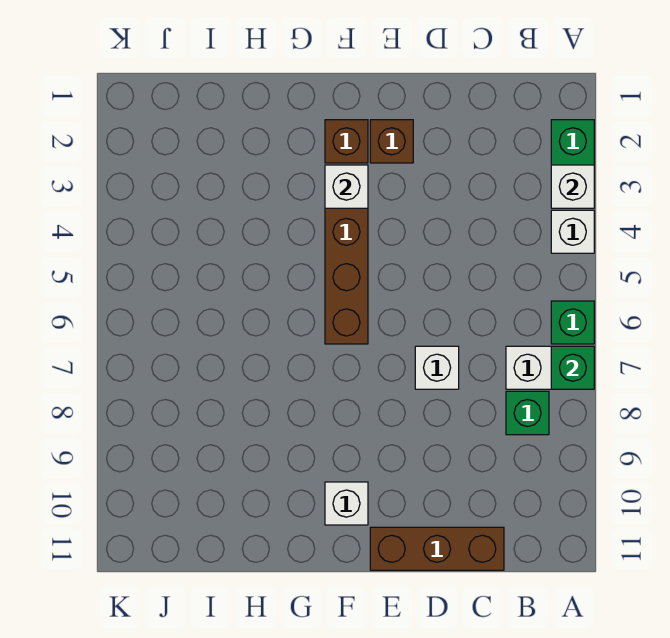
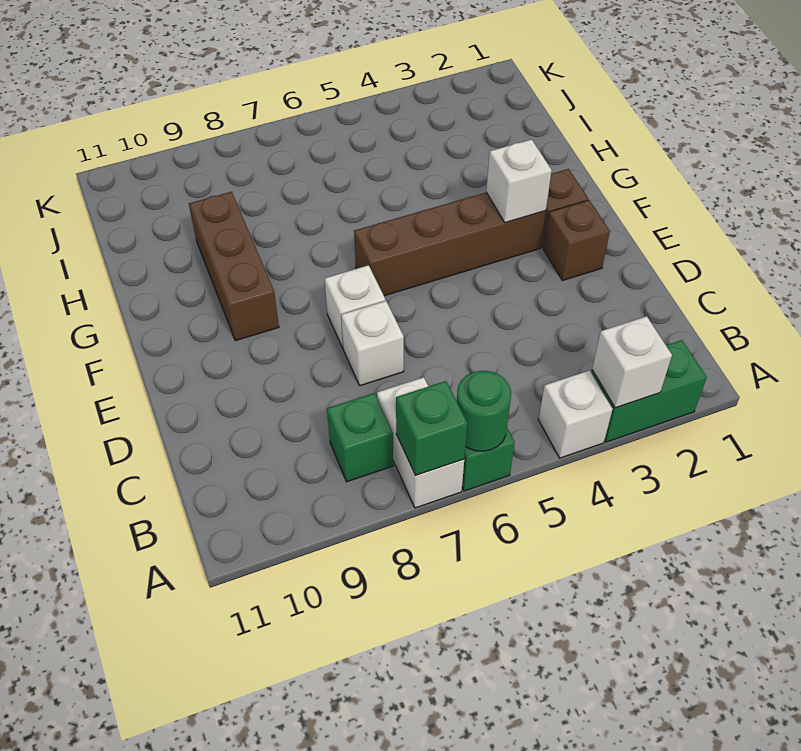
none -> green 1x1 round brick [457,371,511,451]
brown 1x3 brick [370,527,504,570] -> brown 1x3 brick moved to [189,192,279,341]
white 1x1 brick [325,482,368,525] -> white 1x1 brick moved to [325,265,385,348]

